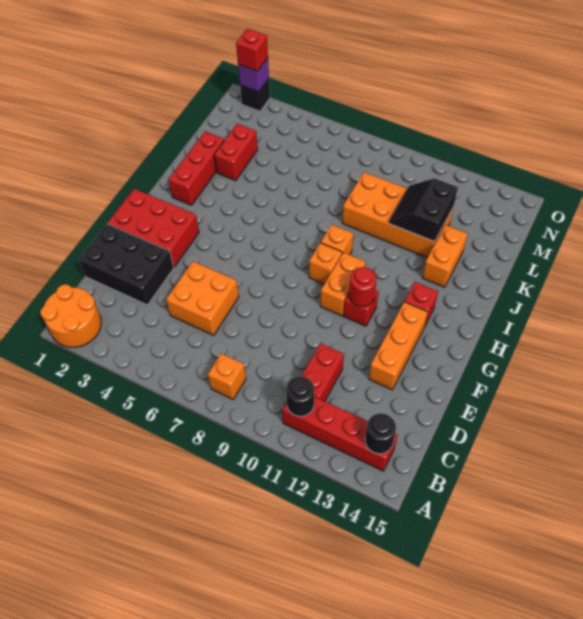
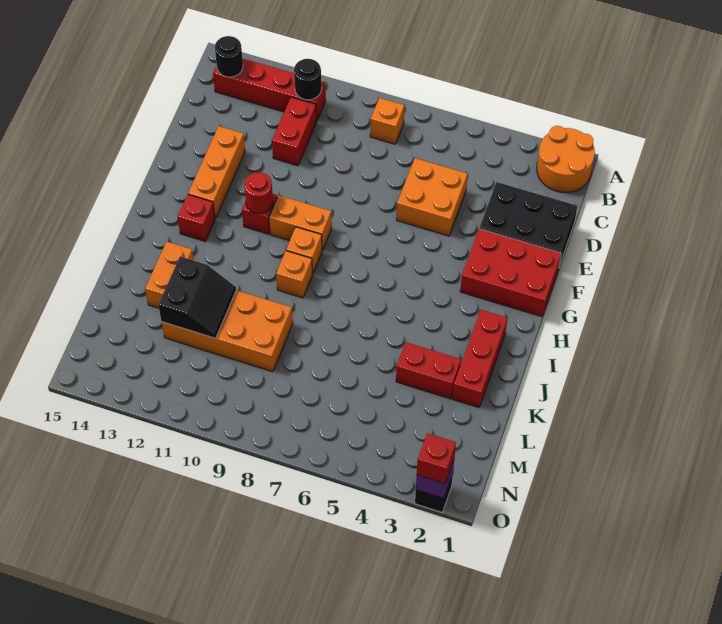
orange 1x2 brick [320,252,366,316] -> orange 1x2 brick turned to [269,195,332,250]
red 1x2 brick [214,124,258,180] -> red 1x2 brick turned to [396,342,461,399]

